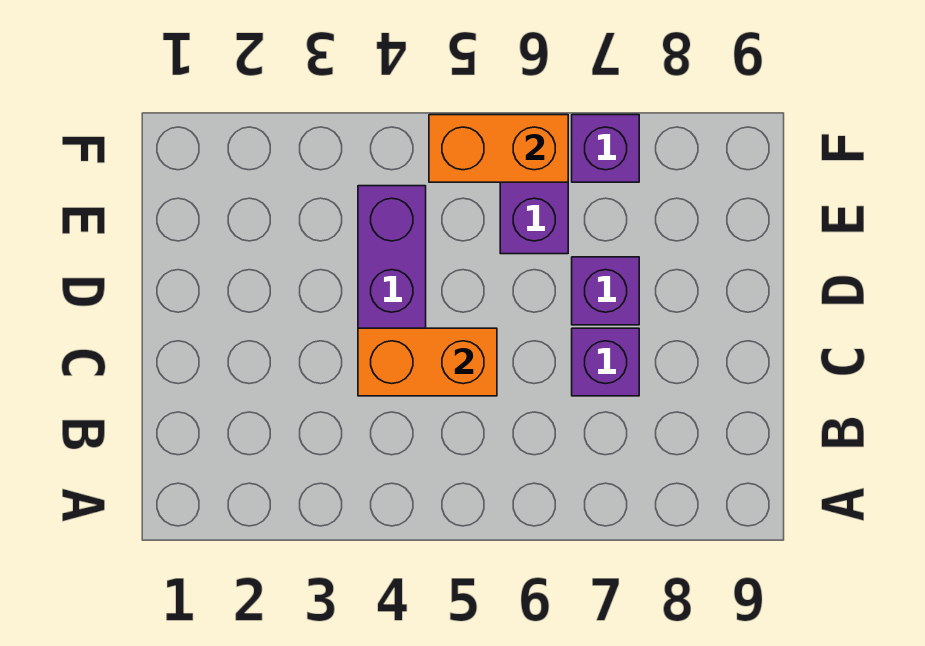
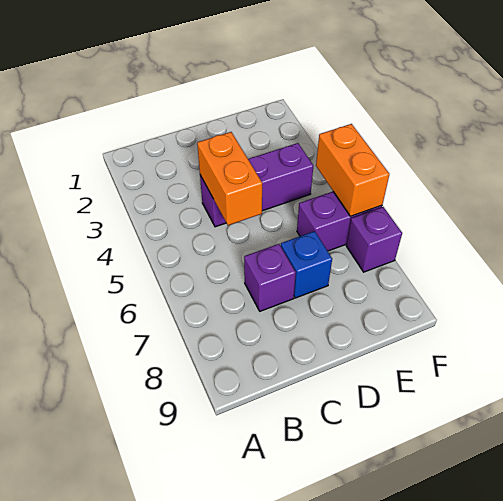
purple 1x1 brick [572,257,639,325] -> blue 1x1 brick [281,231,332,298]

